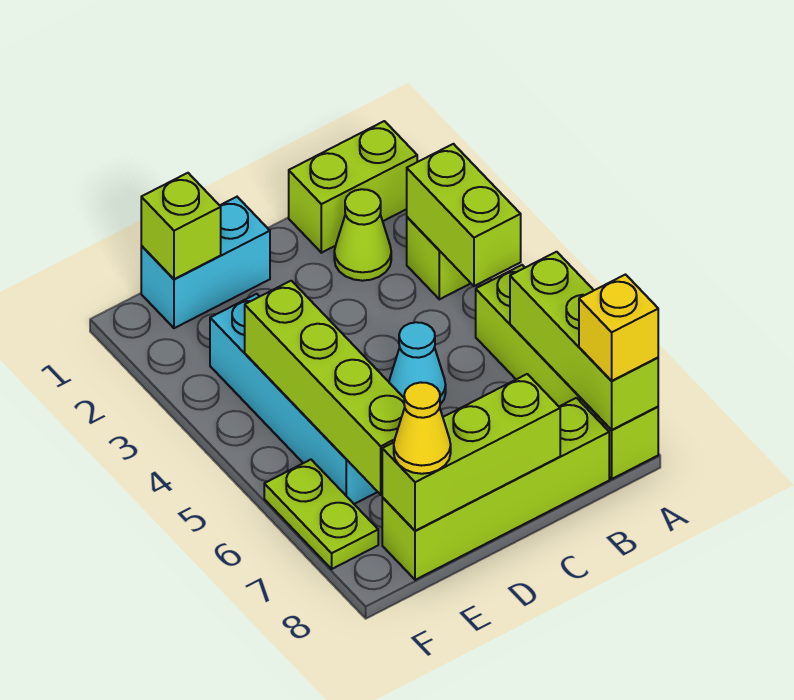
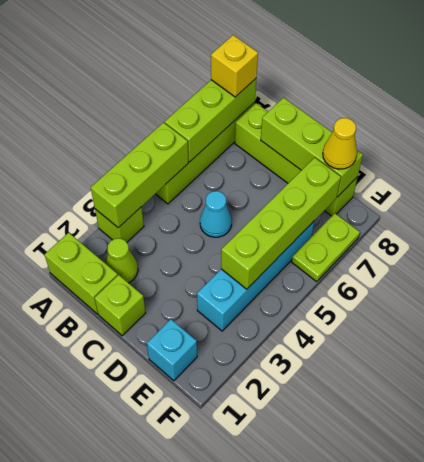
lime 1x2 brick [407,144,521,286] -> lime 1x3 brick [91,123,188,228]
cyan 1x2 brick [141,197,270,328] -> cyan 1x1 brick [147,319,197,381]
lime 1x1 brick [141,173,221,279] -> lime 1x1 brick moved to [94,275,146,336]

